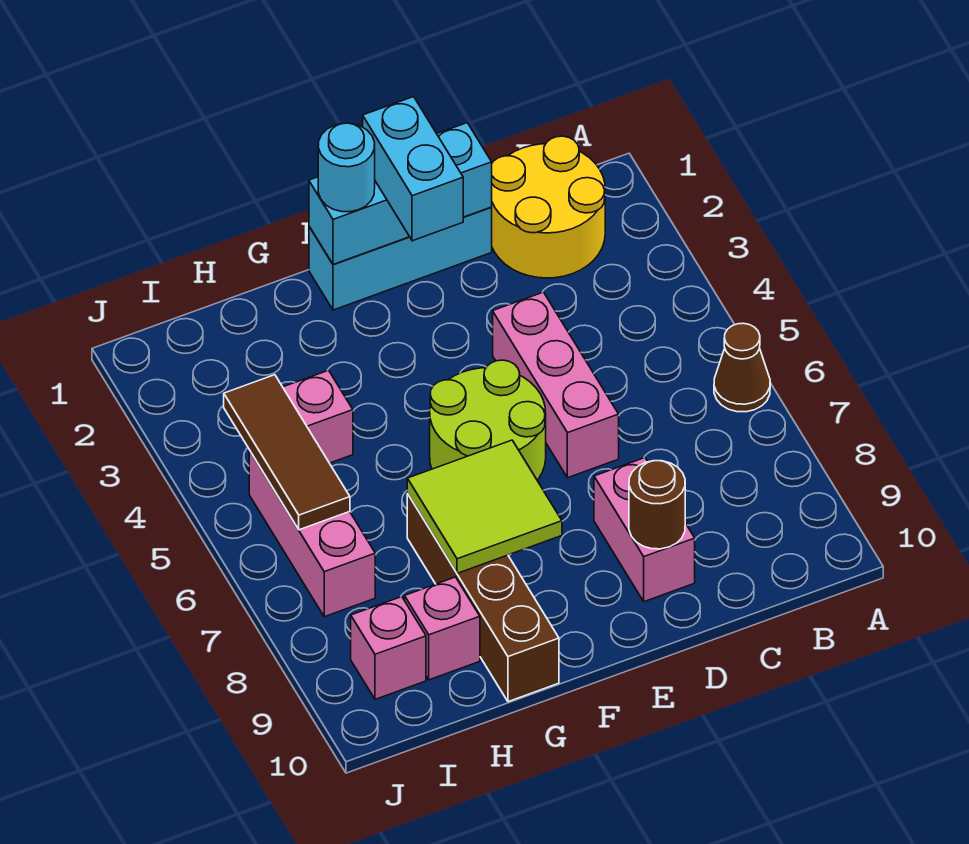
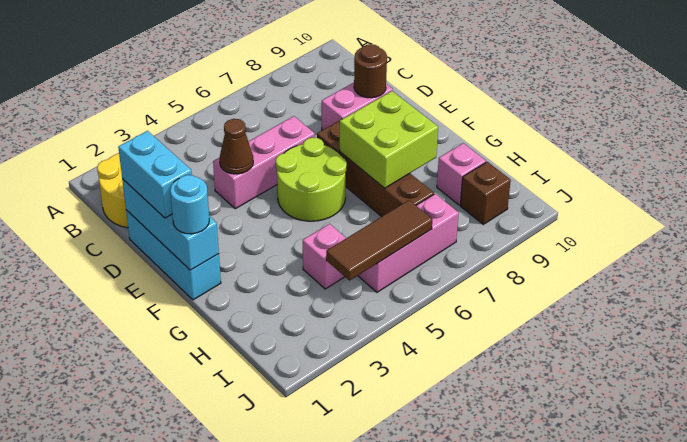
brown 1x1 cone [714,323,770,412] -> brown 1x1 cone moved to [219,119,253,174]
cyan 1x2 brick [363,97,463,241] -> cyan 1x2 brick turned to [118,131,192,218]
lime 2x2 tile [407,440,562,573] -> lime 2x2 brick [340,91,438,188]
brown 1x4 brick [407,494,559,702] -> brown 1x4 brick turned to [317,120,434,217]
pink 1x1 brick [351,597,426,699] -> brown 1x1 brick [460,162,511,224]

